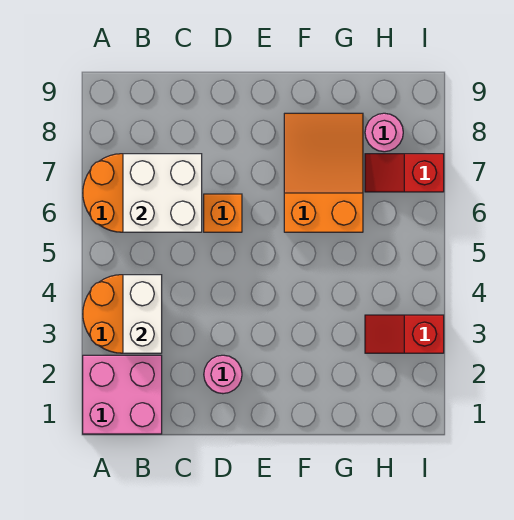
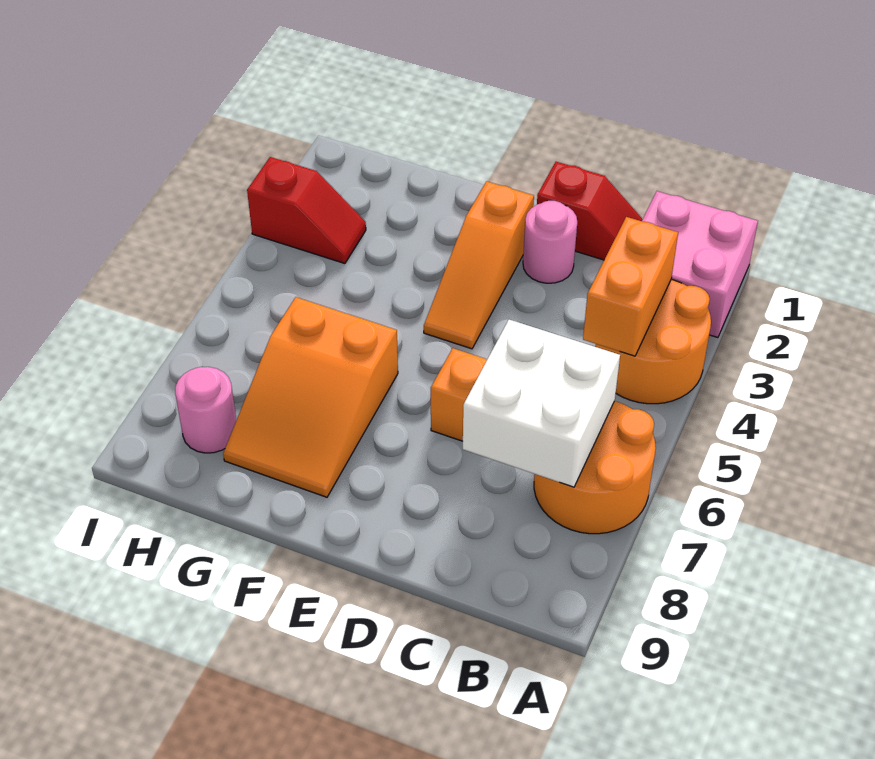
white 1x2 brick [123,275,162,353] -> orange 1x2 brick [583,217,678,356]
none -> orange 1x3 slope [424,181,534,349]
red 1x2 slope [365,154,444,192] -> red 1x2 slope moved to [537,162,643,260]

